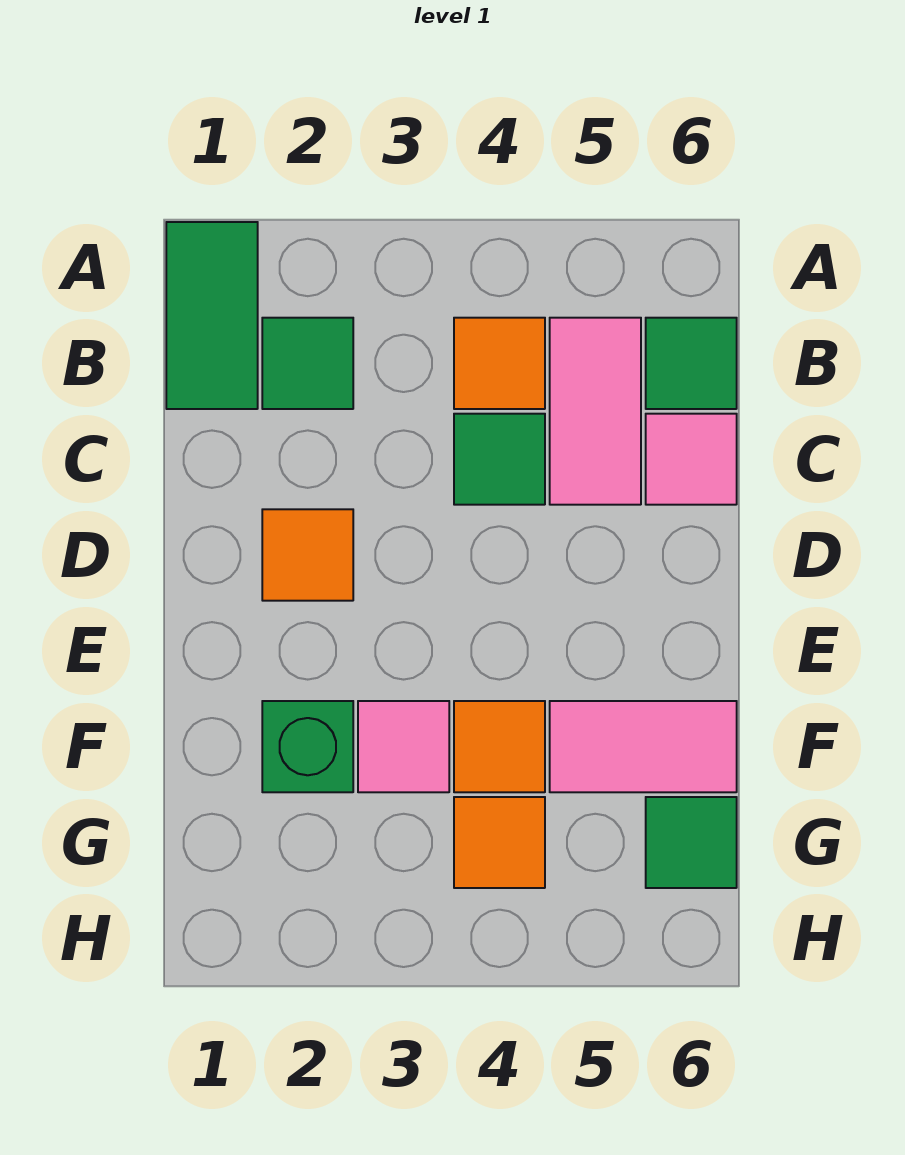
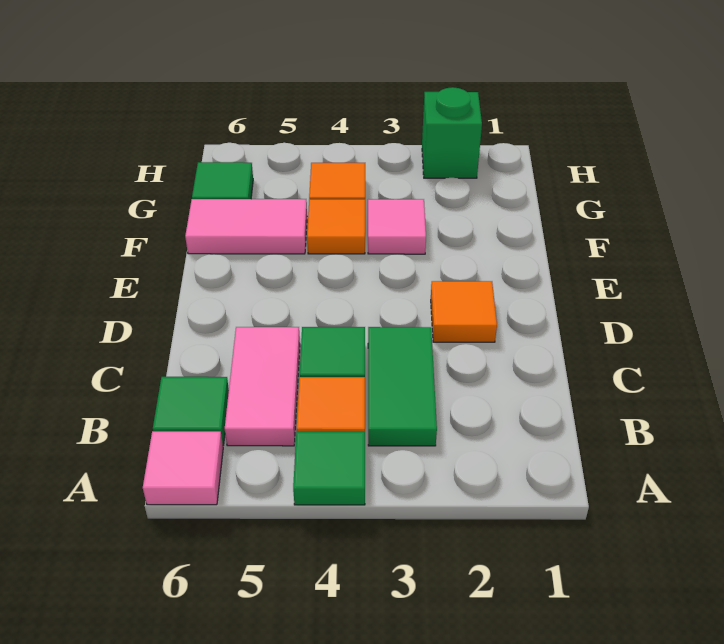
green 1x2 tile [166,222,258,409] -> green 1x2 tile moved to [368,327,437,446]
green 1x1 tile [262,318,353,409] -> green 1x1 tile moved to [293,432,365,505]
pink 1x1 tile [646,414,737,505] -> pink 1x1 tile moved to [143,431,223,505]
green 1x1 brick [262,701,353,792] -> green 1x1 brick moved to [422,87,482,178]

